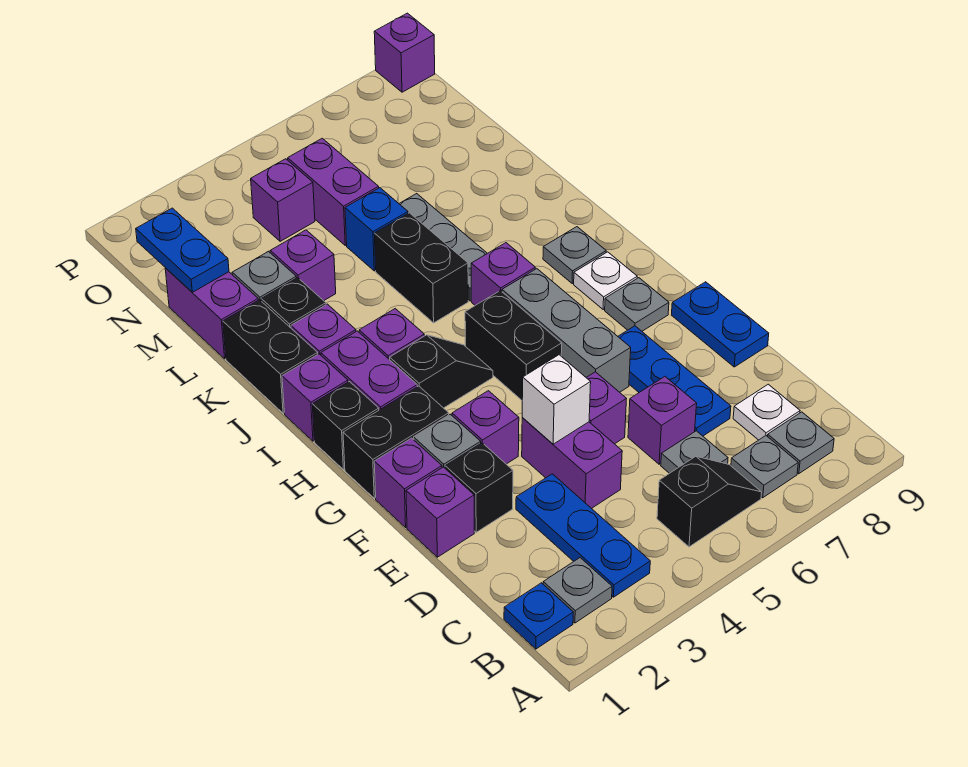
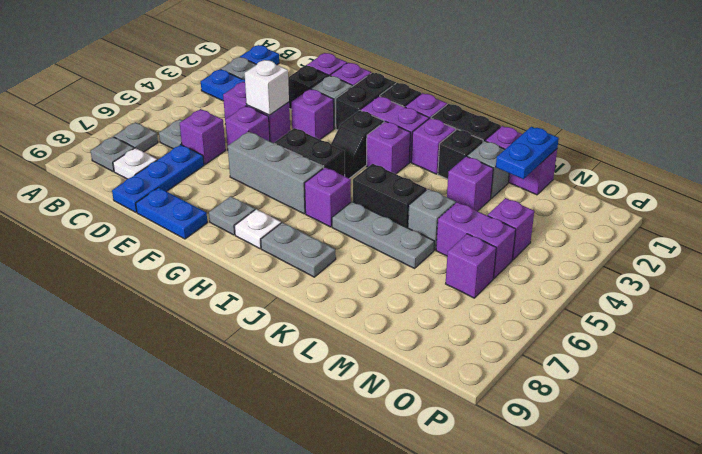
black 1x2 slope [657,456,762,547] -> none
blue 1x3 plate [618,326,731,436] -> blue 1x3 plate turned to [112,145,204,212]
grey 1x1 plate [543,227,606,283] -> grey 1x2 plate [261,222,336,277]
blue 1x1 brick [345,188,408,271] -> grey 1x1 brick [408,189,456,250]
blue 1x2 plate [136,208,229,292] -> blue 1x2 plate turned to [496,127,559,179]
purple 1x1 brick [374,13,435,92] -> purple 1x1 brick moved to [446,234,496,298]

